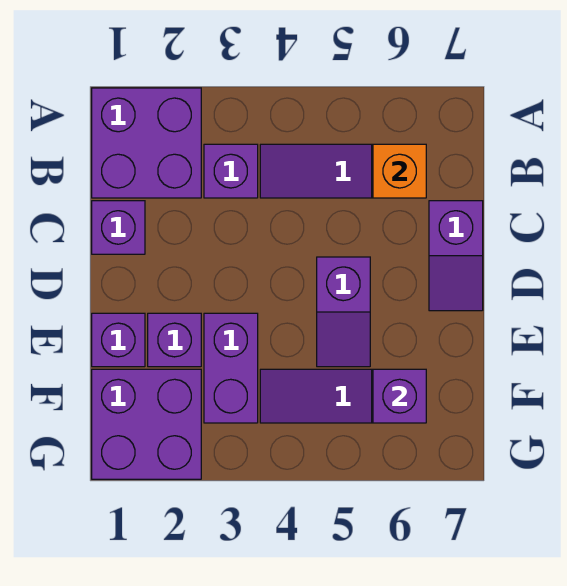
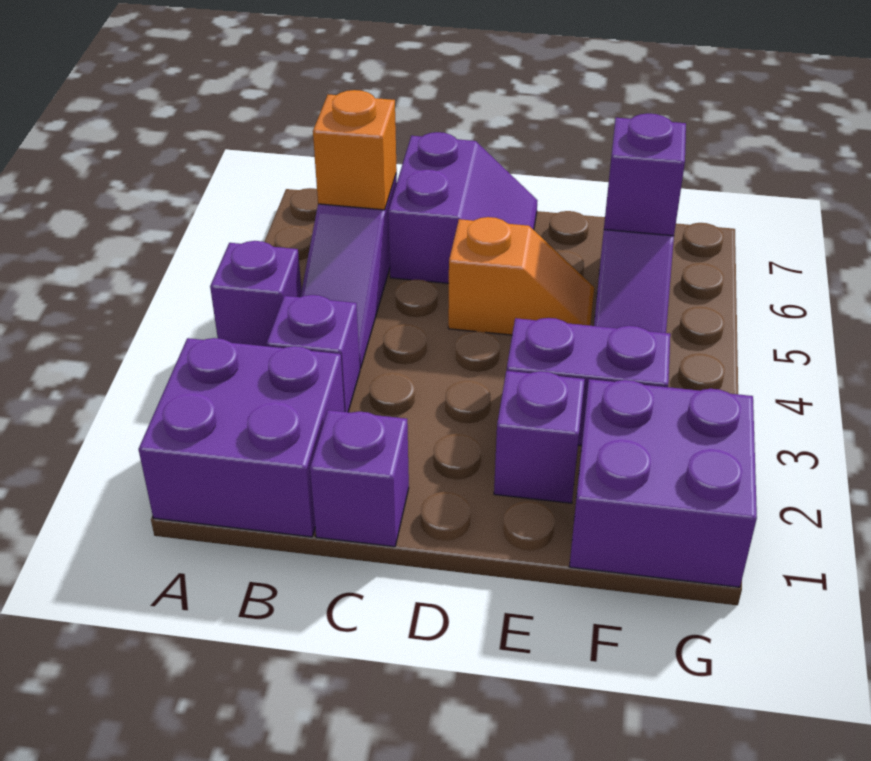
purple 1x2 slope [429,201,483,311] -> purple 2x2 slope [388,132,538,283]
purple 1x2 slope [317,257,370,367] -> orange 1x2 slope [448,217,594,335]
purple 1x1 brick [92,313,145,367] -> purple 1x1 brick moved to [210,241,302,346]

